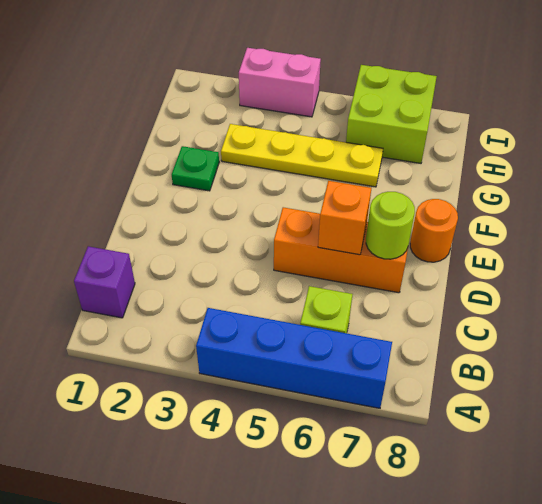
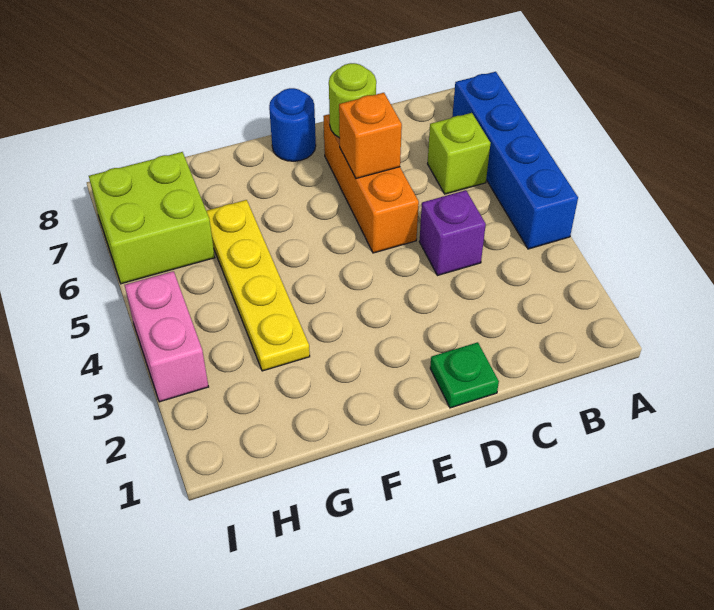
purple 1x1 brick [74,246,135,318] -> purple 1x1 brick moved to [419,190,486,276]
orange 1x1 round brick [410,199,458,262] -> blue 1x1 round brick [269,88,316,161]
green 1x1 plate [172,146,219,191] -> green 1x1 plate moved to [430,342,499,408]

